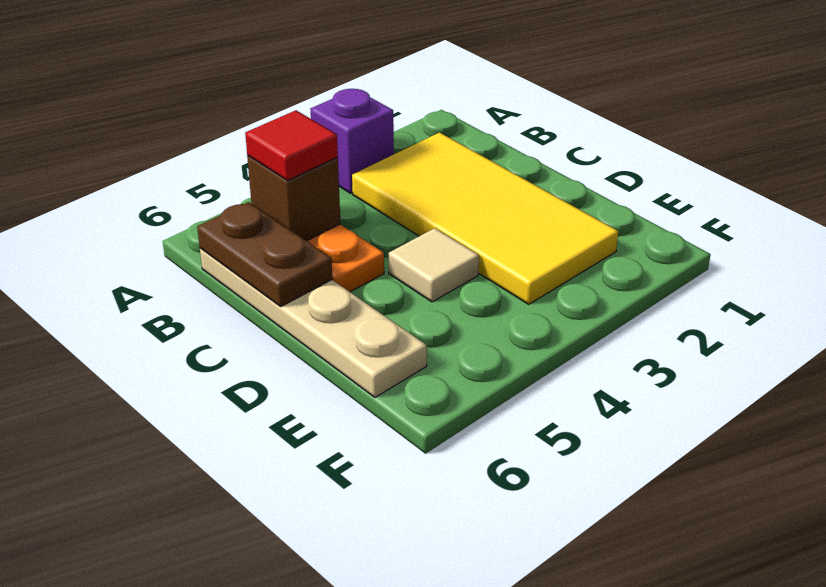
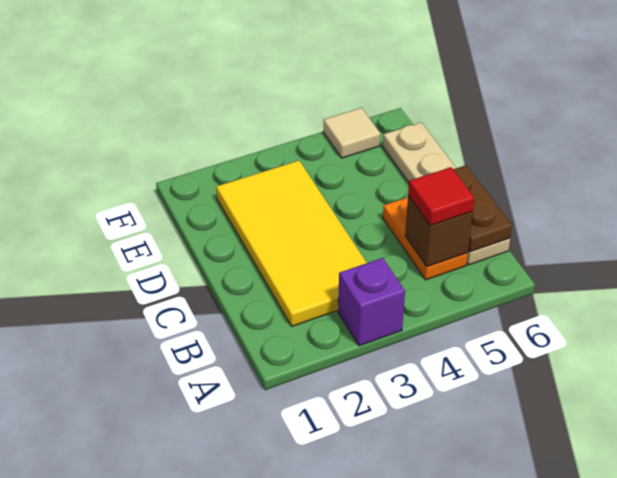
tan 1x1 tile [388,228,479,302] -> tan 1x1 tile moved to [323,108,381,158]

